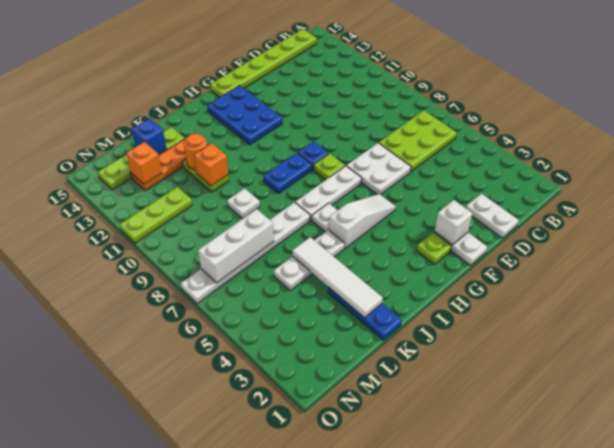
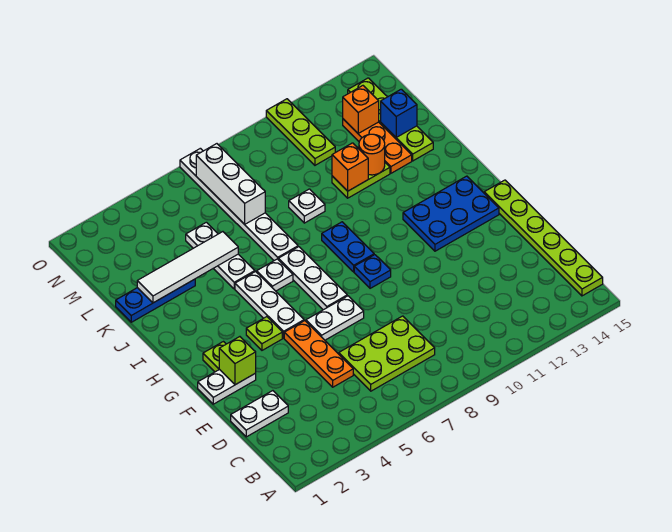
lime 2x3 plate [379,110,457,172] -> lime 2x3 plate turned to [339,316,435,391]
none -> orange 1x3 plate [284,321,353,387]
white 2x2 plate [347,143,411,195] -> white 1x2 plate [306,296,364,340]
white 1x1 brick [435,200,472,245] -> lime 1x1 brick [219,337,256,385]
white 1x3 slope [329,194,396,248] -> white 1x3 plate [235,272,304,338]
lime 1x1 plate [314,154,345,180] -> lime 1x1 plate moved to [246,317,282,350]

